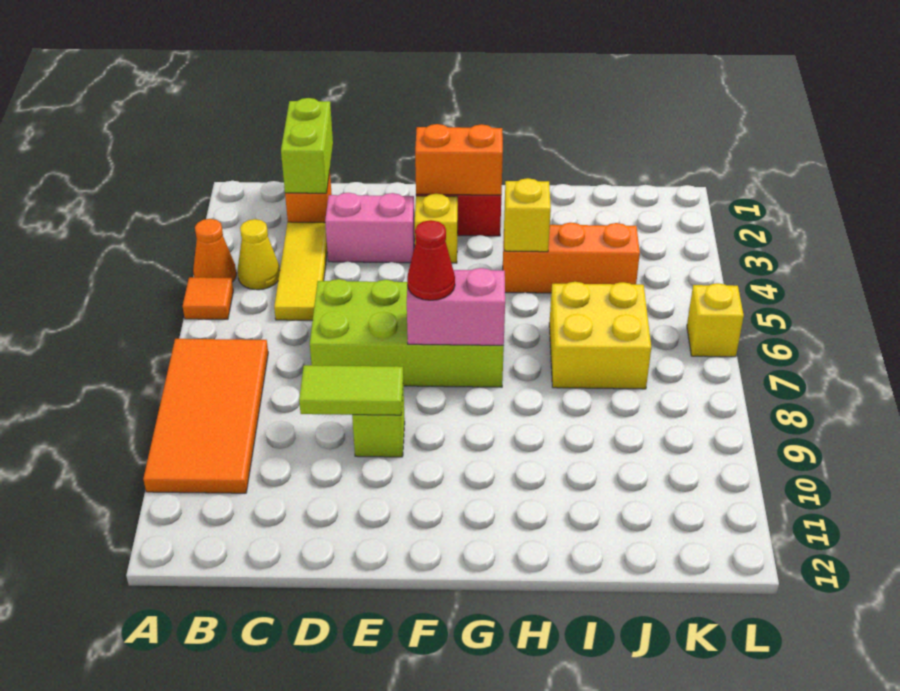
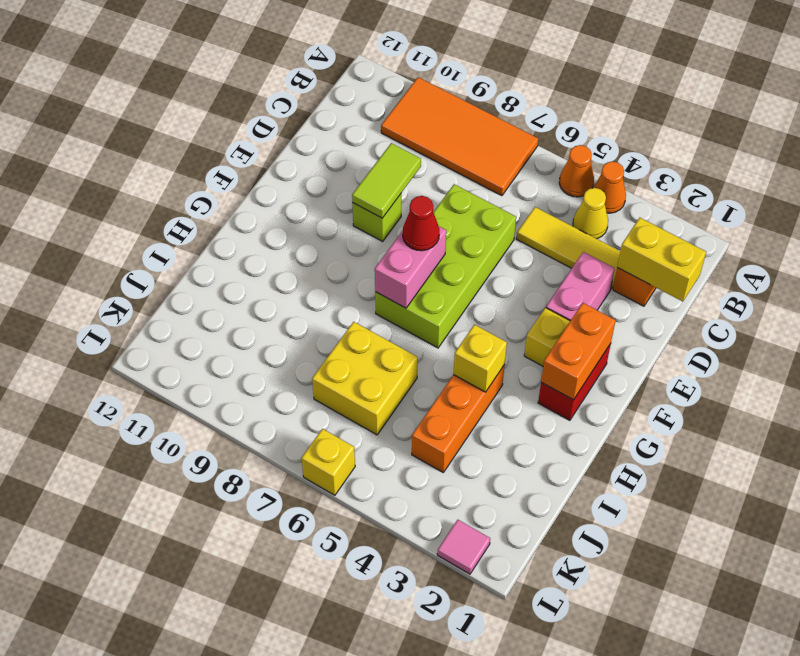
orange 1x1 tile [183,277,233,319] -> orange 1x1 cone [559,145,594,197]
lime 1x2 brick [281,98,333,193] -> yellow 1x2 brick [617,218,706,302]
none -> pink 1x1 tile [437,520,490,574]

